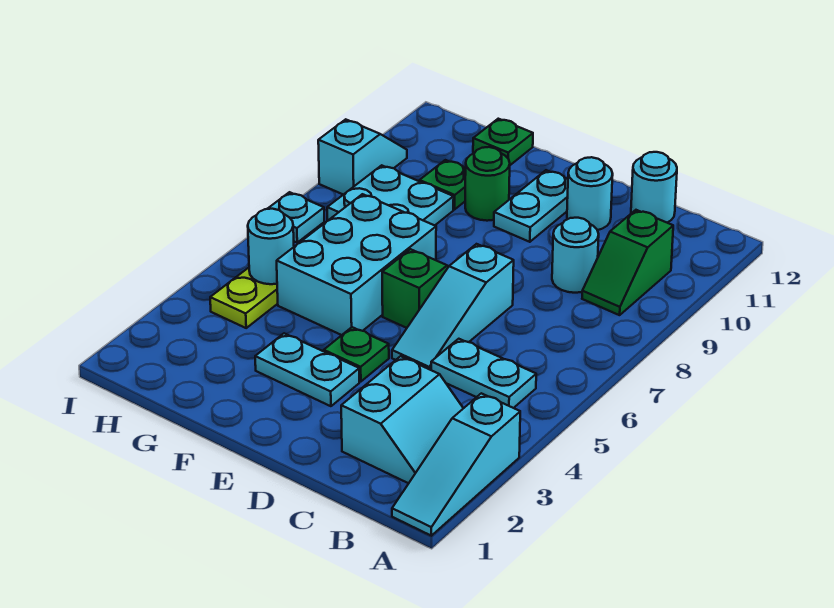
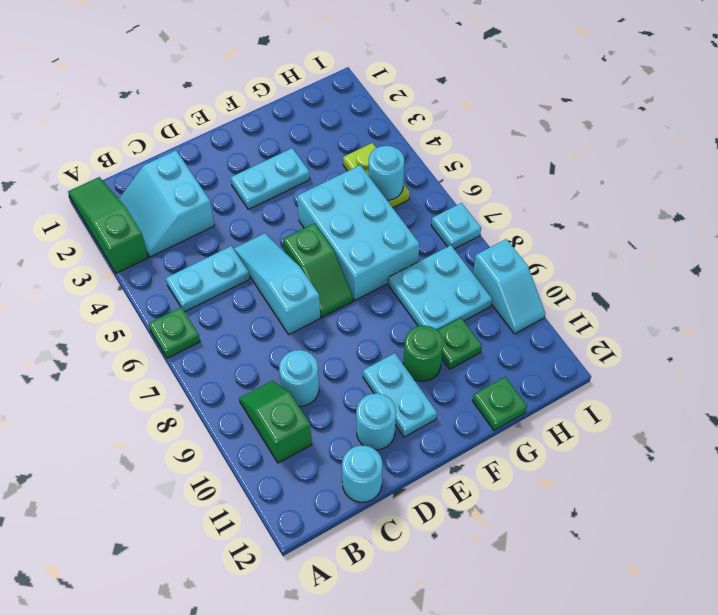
cyan 1x3 slope [392,393,520,536] -> green 1x3 slope [68,177,148,273]
green 1x1 plate [324,327,389,382] -> green 1x1 plate moved to [149,307,200,358]

